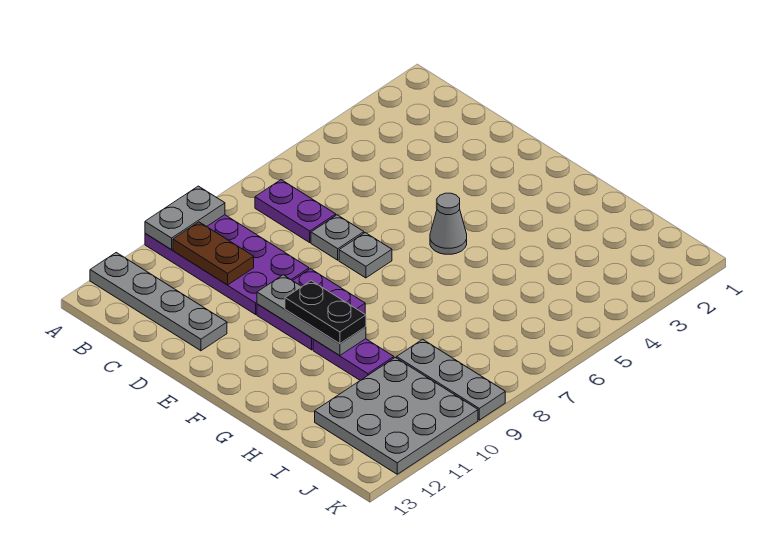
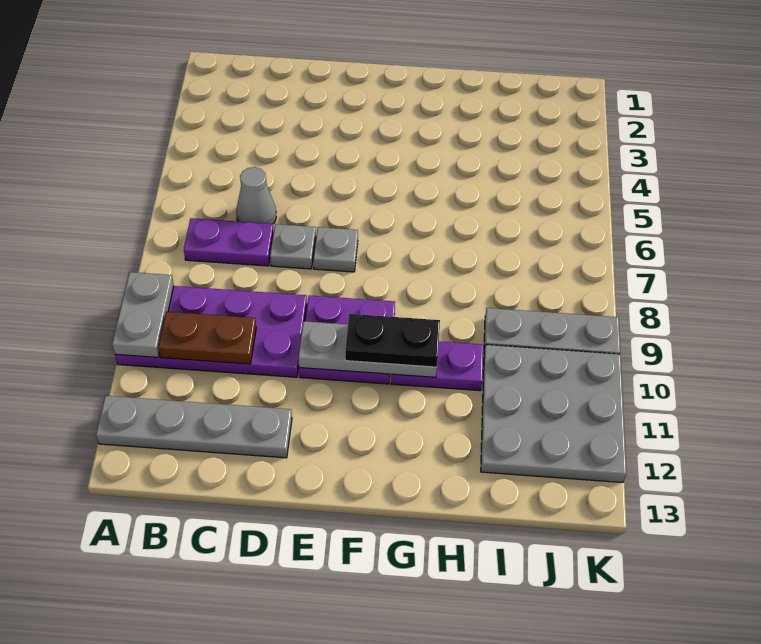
grey 1x1 cone [430,193,467,254] -> grey 1x1 cone moved to [236,167,276,224]

